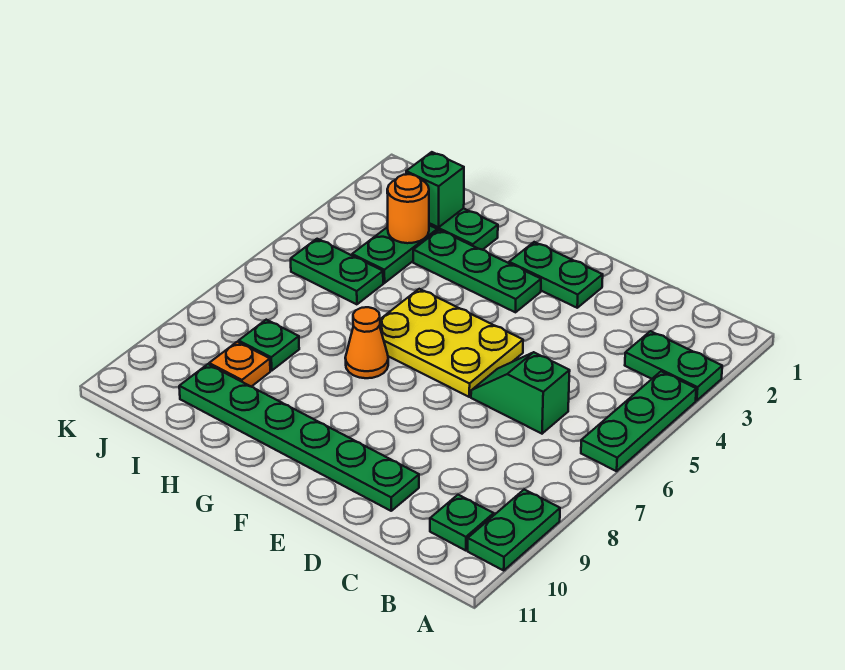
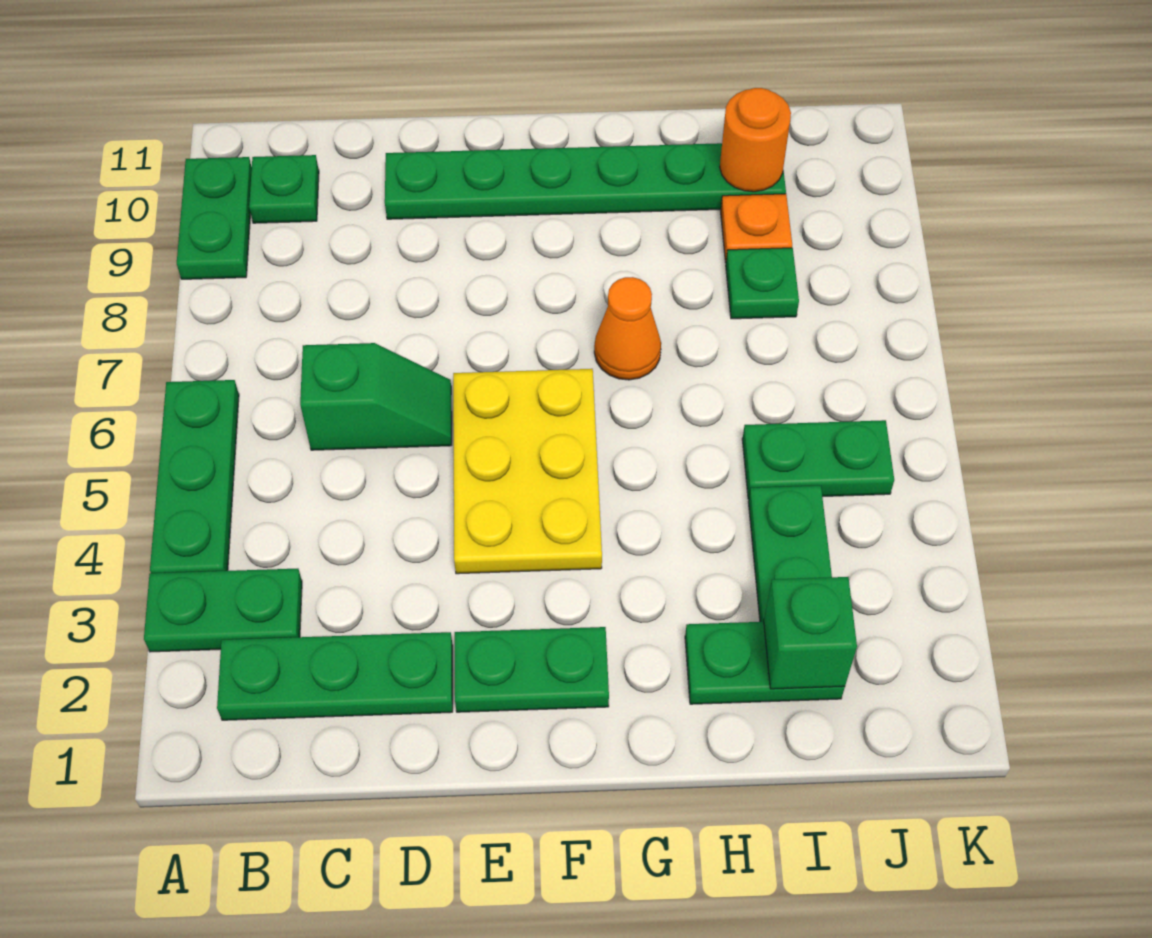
yellow 2x3 plate [380,289,523,397] -> yellow 2x3 plate turned to [453,369,602,574]
green 1x3 plate [413,230,541,312] -> green 1x3 plate moved to [217,632,453,720]
orange 1x1 round brick [387,174,429,243] -> orange 1x1 round brick moved to [720,88,791,192]

